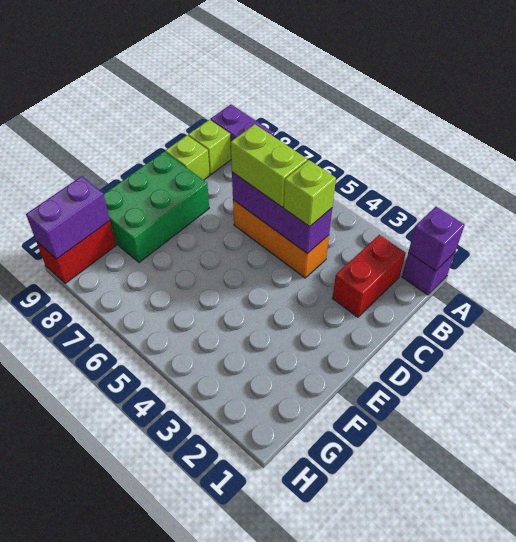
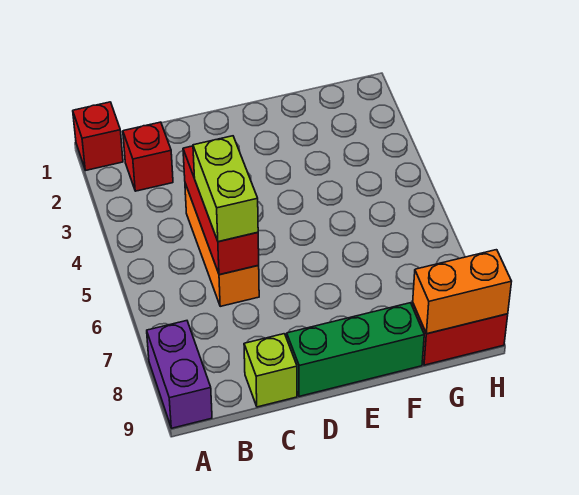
purple 1x1 brick [402,252,455,295] -> red 1x1 brick [73,102,123,170]
purple 1x1 brick [408,207,465,271] -> none
red 1x2 brick [332,235,406,317] -> red 1x1 brick [123,122,173,191]
lime 1x1 brick [188,120,231,175] -> none
purple 1x3 brick [232,172,332,254] -> red 1x3 brick [183,146,259,275]
lime 1x1 brick [284,160,336,227] -> none
green 2x3 brick [104,152,209,262] -> green 1x3 brick [287,303,424,396]
purple 1x2 brick [26,176,110,259] -> orange 1x2 brick [413,250,512,334]

